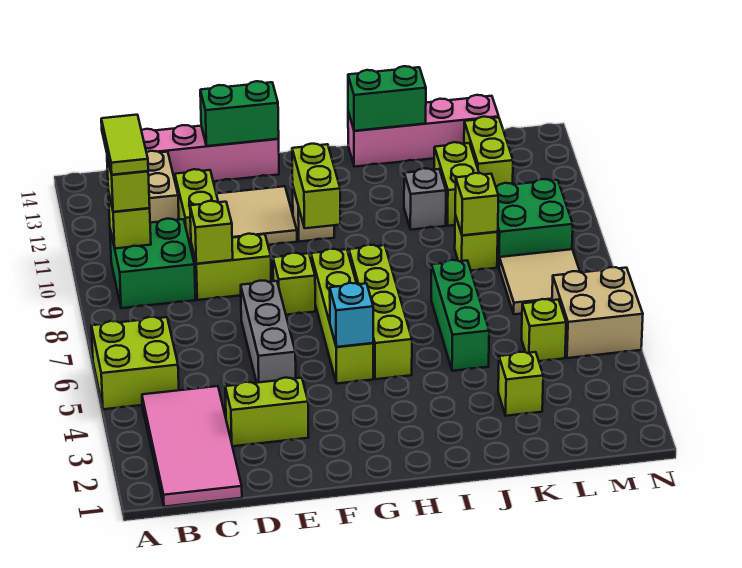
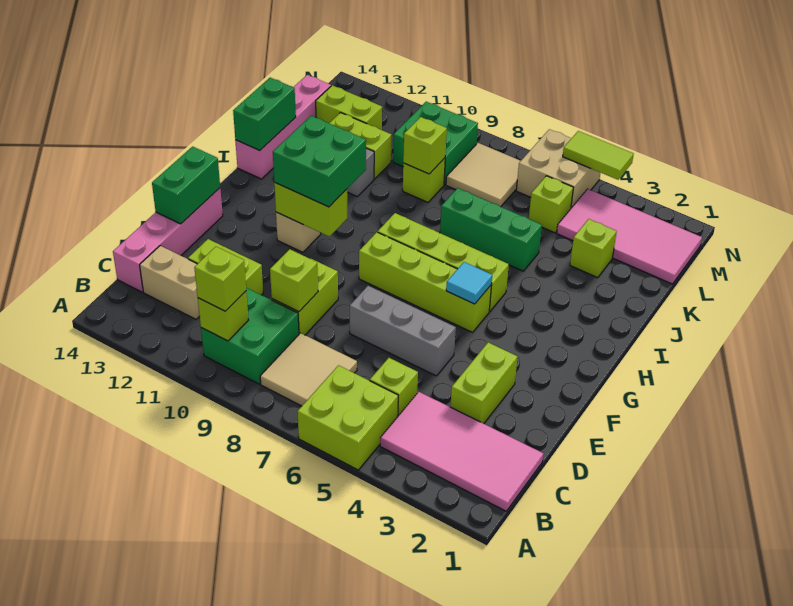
lime 1x2 tile [101,115,148,175] -> lime 1x2 tile moved to [563,131,634,180]
tan 2x2 tile [216,186,297,245] -> tan 2x2 tile moved to [260,333,357,406]
lime 1x1 brick [273,253,315,315] -> lime 1x1 brick moved to [370,358,418,416]
cyan 1x1 brick [330,283,373,347] -> cyan 1x1 tile [446,262,492,304]
none -> green 2x2 brick [273,116,366,207]
none -> pink 2x4 tile [557,189,702,284]

